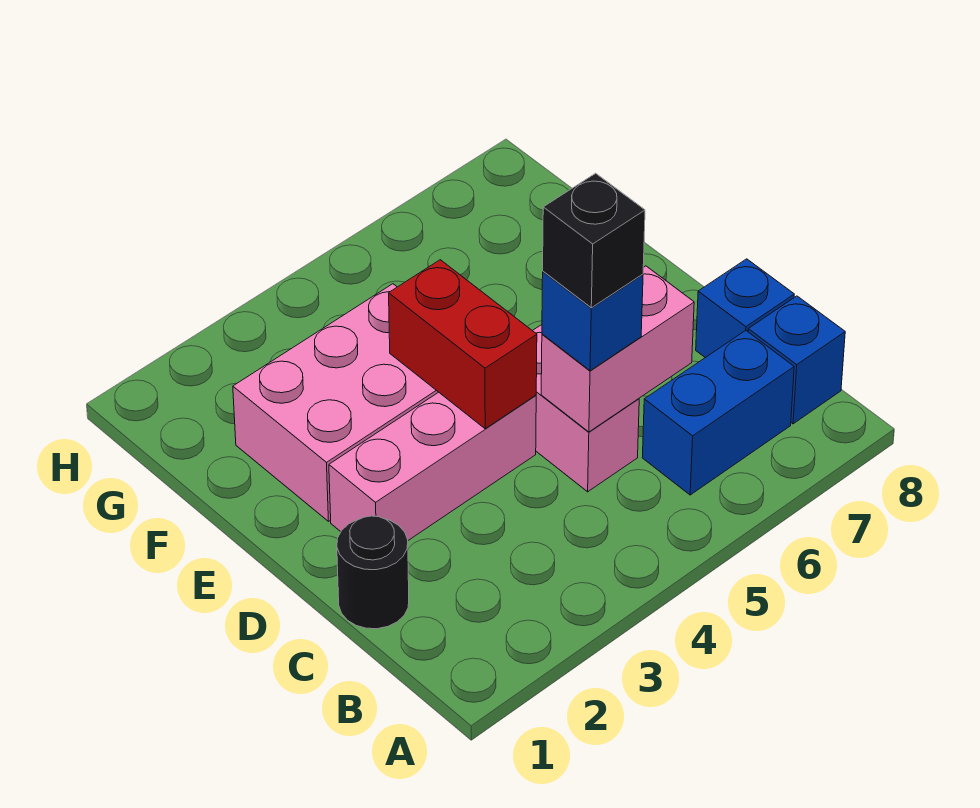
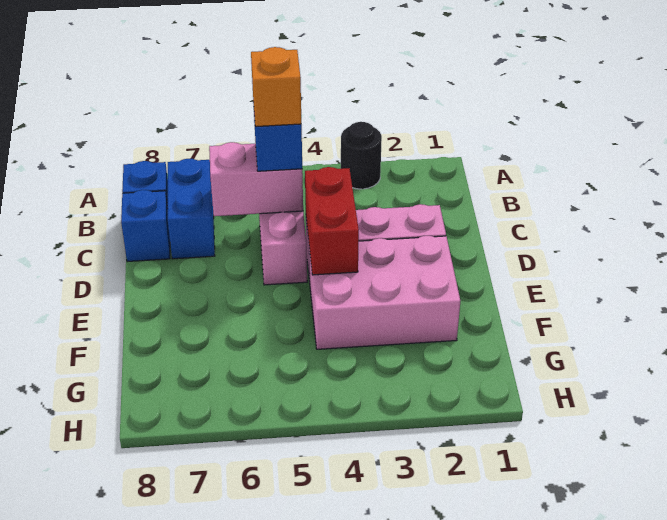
blue 1x2 brick [642,331,794,495] -> blue 1x2 brick turned to [168,159,215,259]
black 1x1 round brick [337,516,409,629] -> black 1x1 round brick moved to [341,122,382,189]
black 1x1 brick [543,173,645,308] -> orange 1x1 brick [251,47,301,127]

